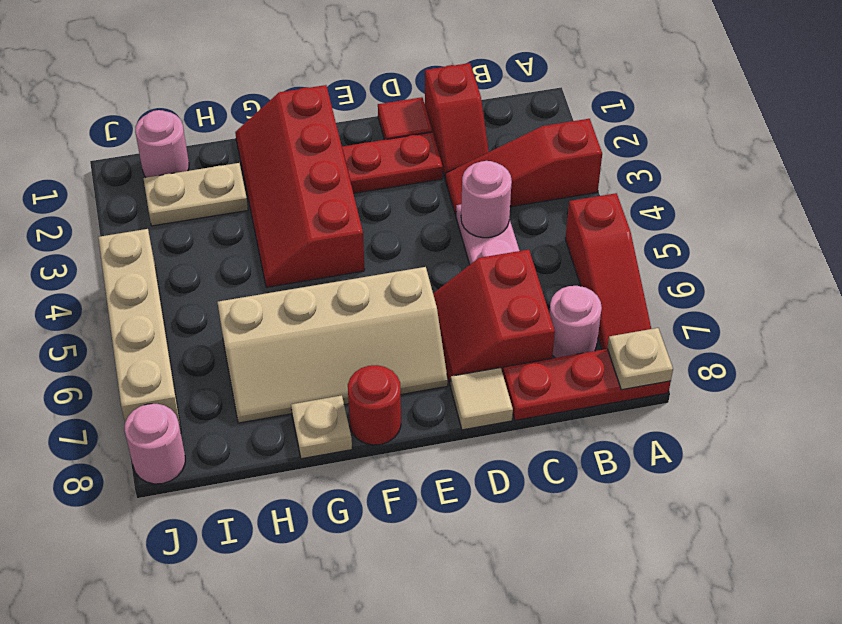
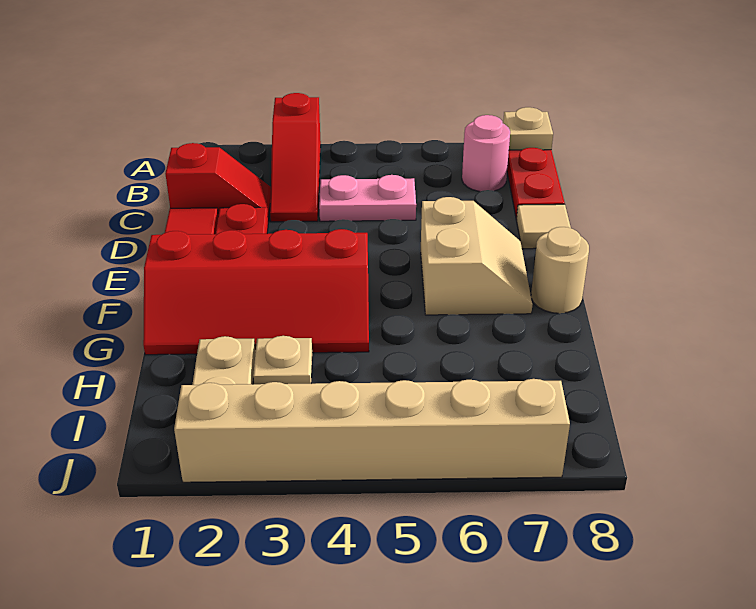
red 1x3 slope [565,193,651,350] -> none
pink 1x1 round brick [461,161,512,238] -> none
red 2x2 slope [433,250,555,386] -> none
tan 2x4 slope [217,267,448,423] -> tan 2x2 slope [421,197,532,315]
red 1x1 round brick [348,365,401,445] -> tan 1x1 round brick [531,227,589,313]
tan 1x1 plate [291,395,352,459] -> tan 1x1 plate moved to [253,336,312,384]
pink 1x1 round brick [135,110,189,177] -> none
tan 1x4 brick [98,229,181,432] -> tan 1x6 brick [174,379,570,482]
pink 1x1 round brick [125,404,185,484] -> none

